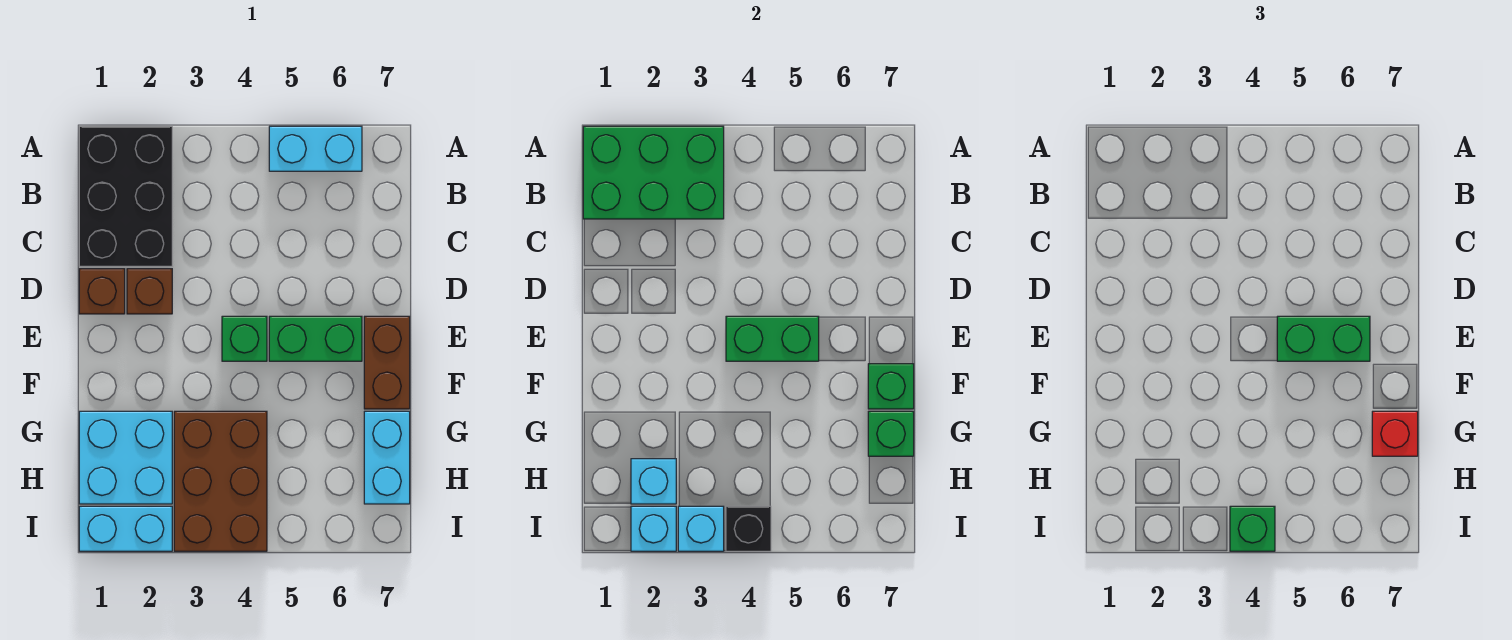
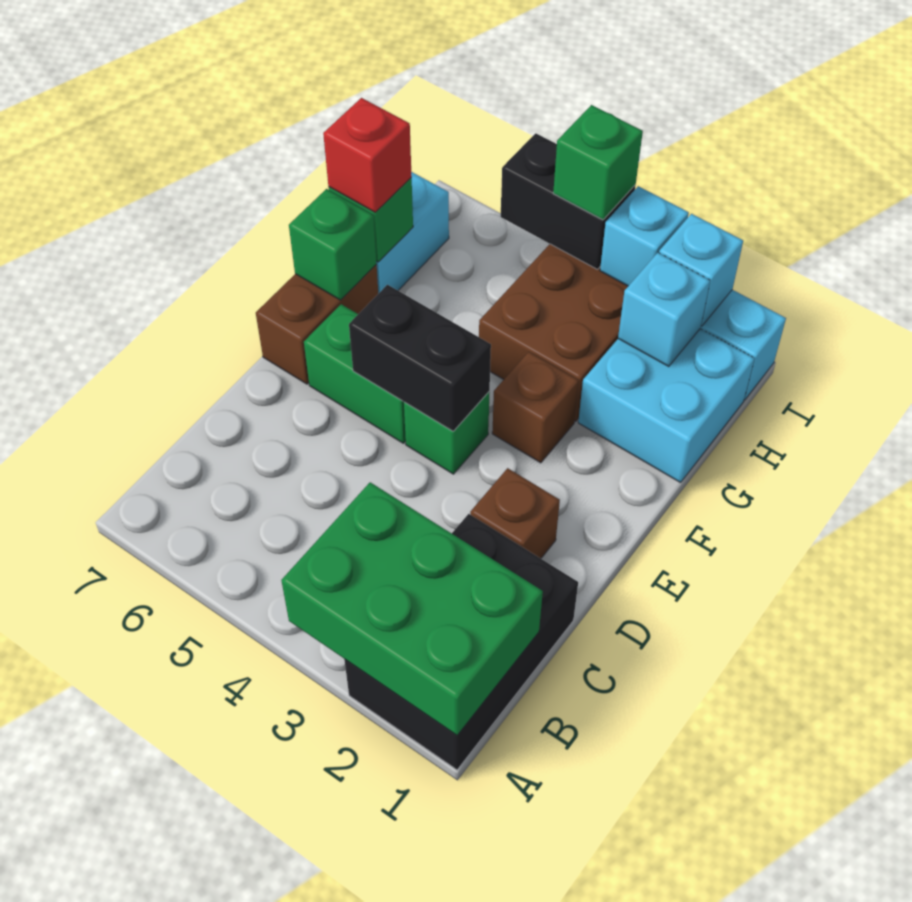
cyan 1x2 brick [269,126,362,171] -> none
brown 1x1 brick [79,269,125,314] -> brown 1x1 brick moved to [492,352,579,463]
green 1x2 brick [726,316,819,361] -> black 1x2 brick [349,285,491,431]
green 1x2 brick [1277,316,1370,361] -> none
black 1x1 brick [726,506,771,551] -> black 1x2 brick [501,133,636,269]

